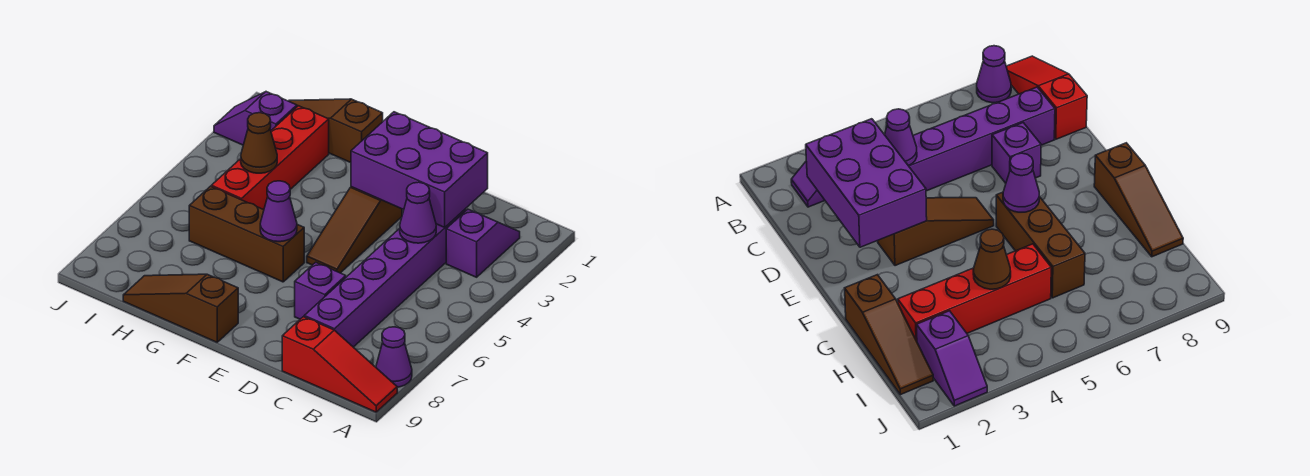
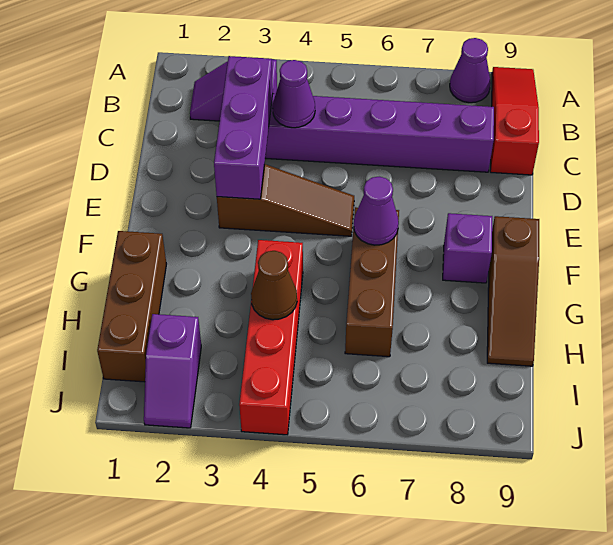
purple 2x3 brick [351,112,488,227] -> purple 1x3 brick [214,56,273,199]
purple 1x1 brick [295,262,346,319] -> purple 1x1 brick moved to [443,213,492,283]
brown 1x3 slope [289,99,383,163] -> brown 1x3 brick [97,231,166,382]
red 1x4 brick [211,106,329,210] -> red 1x4 brick turned to [239,240,303,435]

